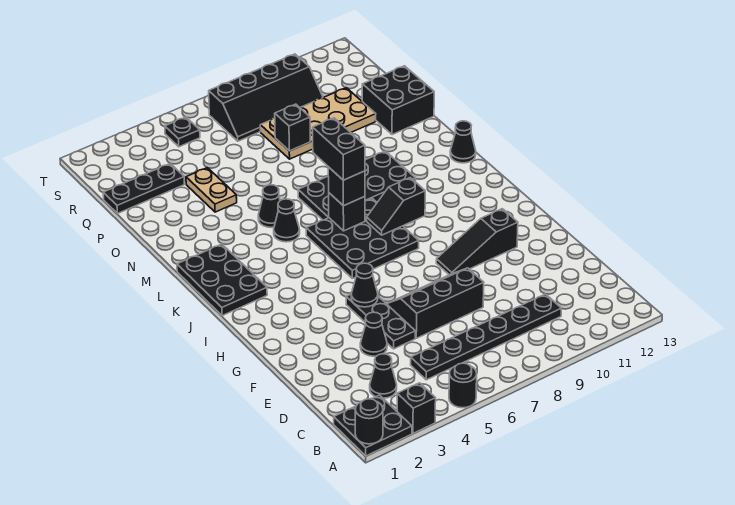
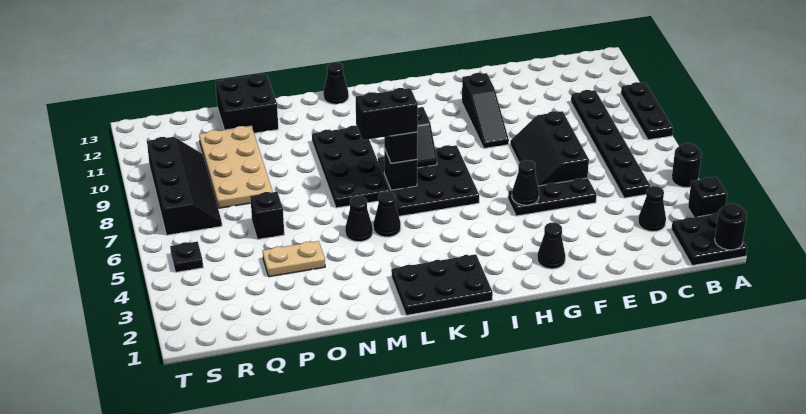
black 1x1 cone [360,312,387,356] -> black 1x1 cone moved to [537,223,565,269]
black 1x1 brick [275,104,310,151] -> black 1x1 brick moved to [250,192,284,239]
black 1x3 plate [103,164,184,214] -> black 1x3 plate moved to [621,82,673,140]

